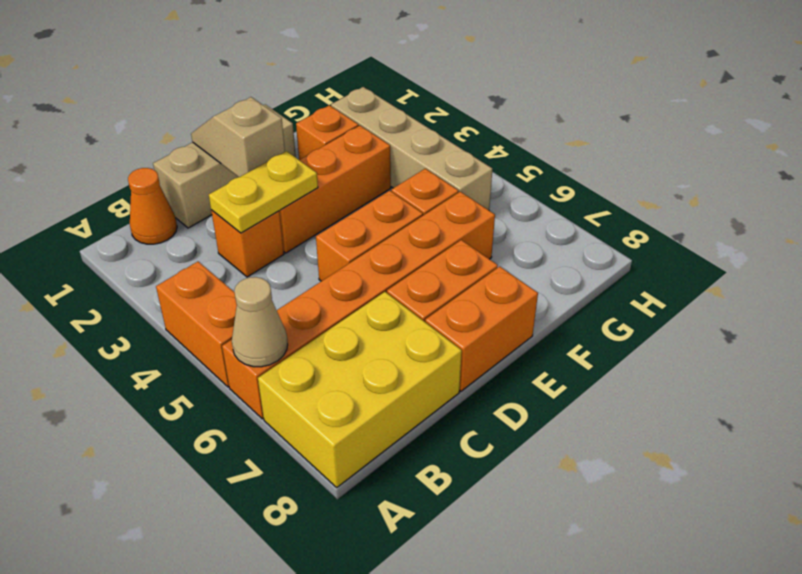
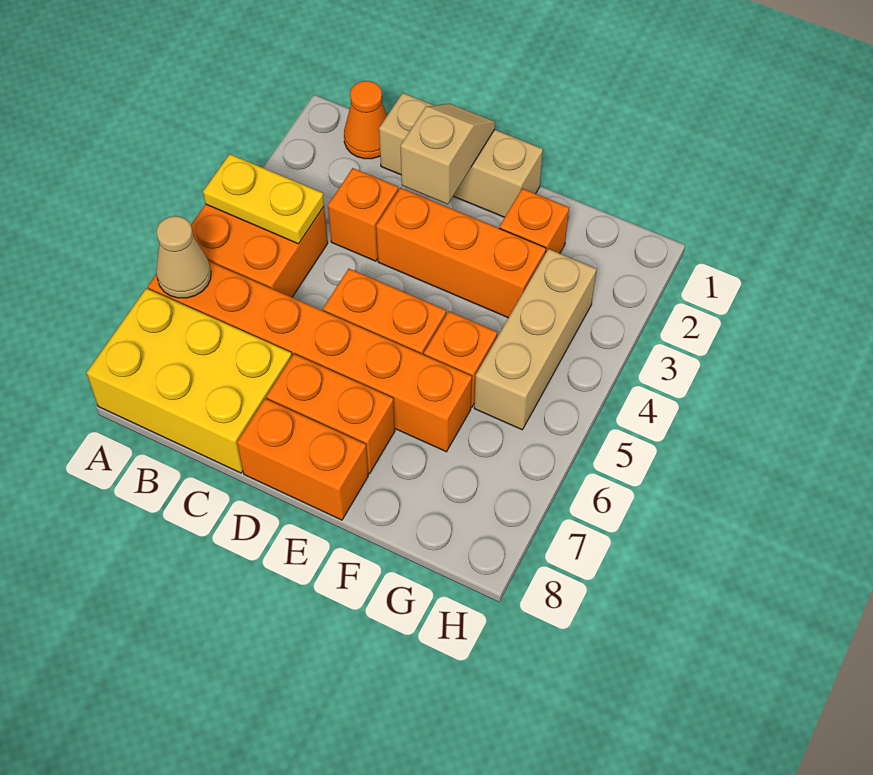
orange 1x2 brick [156,262,237,387] -> orange 2x2 brick [191,204,328,297]
yellow 1x2 plate [209,151,318,233] -> yellow 1x2 plate moved to [203,154,324,244]
tan 1x4 brick [331,87,492,210] -> tan 1x3 brick [474,249,597,430]

